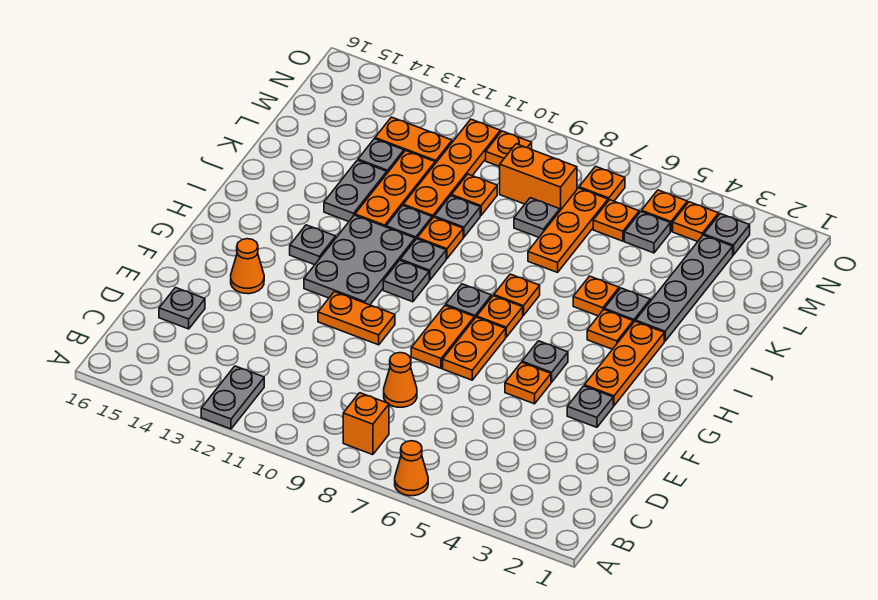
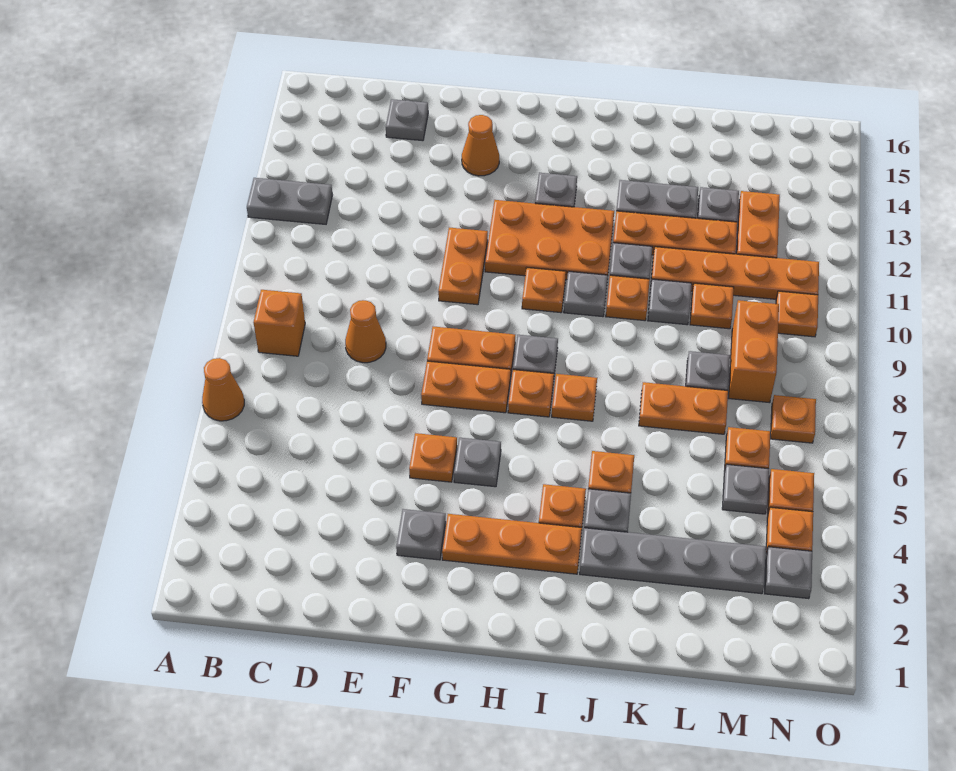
grey 2x3 plate [304,215,415,305] -> orange 2x3 plate [485,200,614,280]
grey 1x1 plate [383,260,429,302] -> orange 1x1 plate [522,268,566,313]
orange 1x3 plate [528,188,608,272] -> orange 1x2 plate [639,382,728,434]

